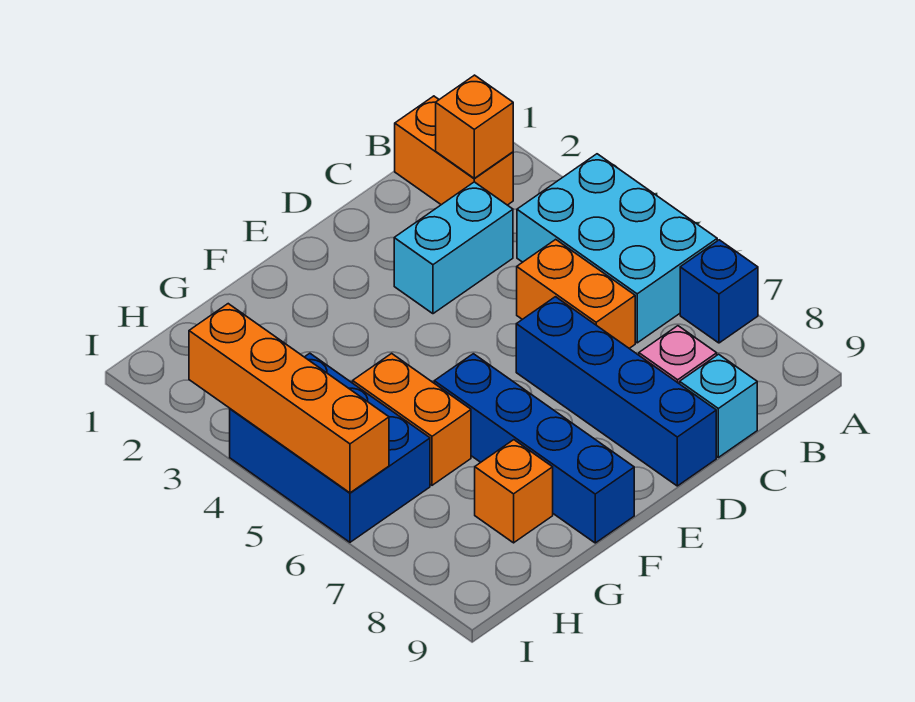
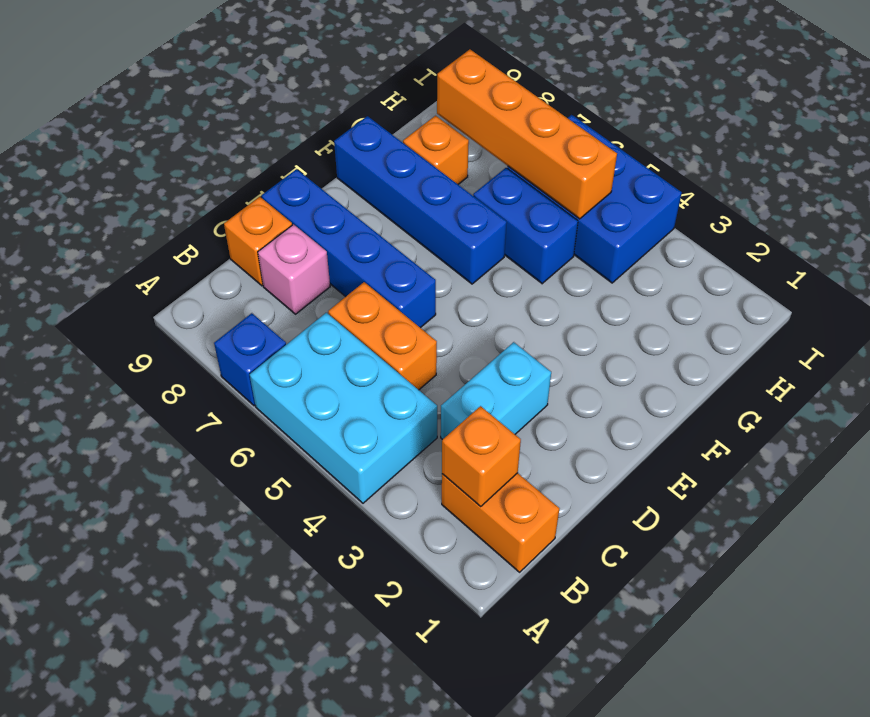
cyan 1x1 brick [680,354,757,457] -> orange 1x1 brick [224,197,292,286]
orange 1x2 brick [353,353,471,485] -> blue 1x2 brick [473,168,578,284]
orange 1x4 brick [189,304,389,493] -> orange 1x4 brick moved to [437,49,617,219]

